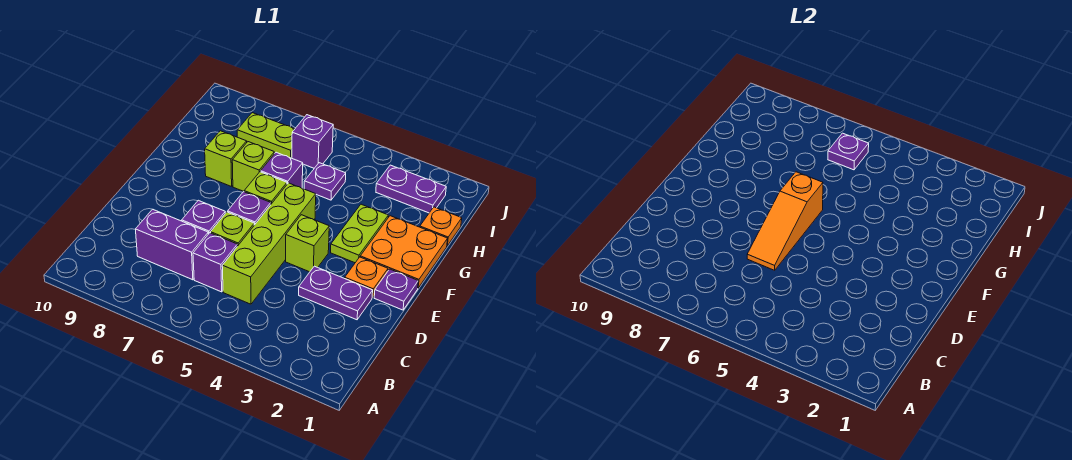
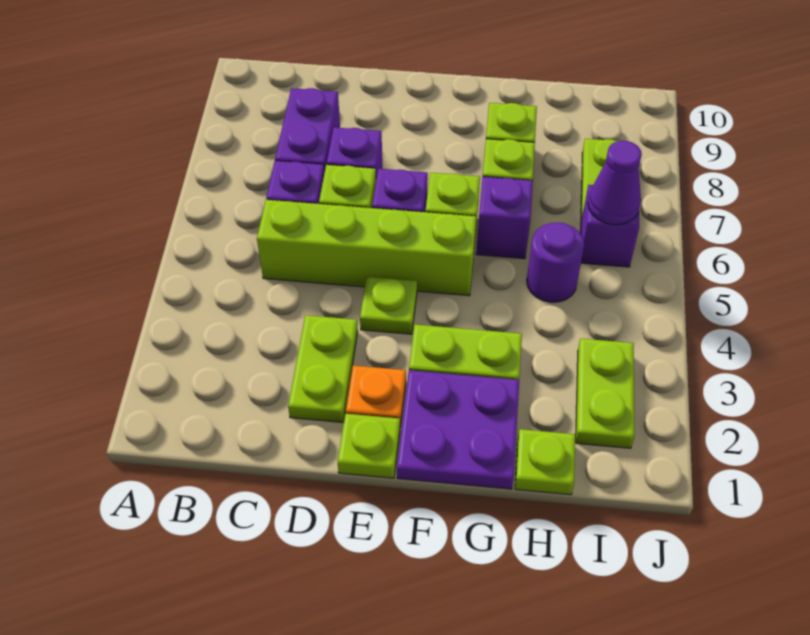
purple 1x2 plate [299,266,373,320] -> lime 1x2 plate [288,315,358,423]
orange 1x3 slope [747,172,823,270] -> none
purple 1x1 plate [374,269,418,310] -> lime 1x1 plate [338,414,400,478]
lime 1x1 brick [286,215,329,272] -> lime 1x1 plate [360,277,417,334]
orange 2x2 plate [360,216,448,288] -> purple 2x2 plate [397,370,519,489]
orange 1x1 plate [420,207,462,246] -> lime 1x1 plate [515,429,575,495]
purple 1x1 plate [304,163,346,200] -> purple 1x1 round brick [527,223,584,302]
purple 1x2 plate [376,165,446,213] -> lime 1x2 plate [576,339,634,448]
purple 1x1 plate [828,133,869,170] -> purple 1x1 cone [588,141,642,225]

